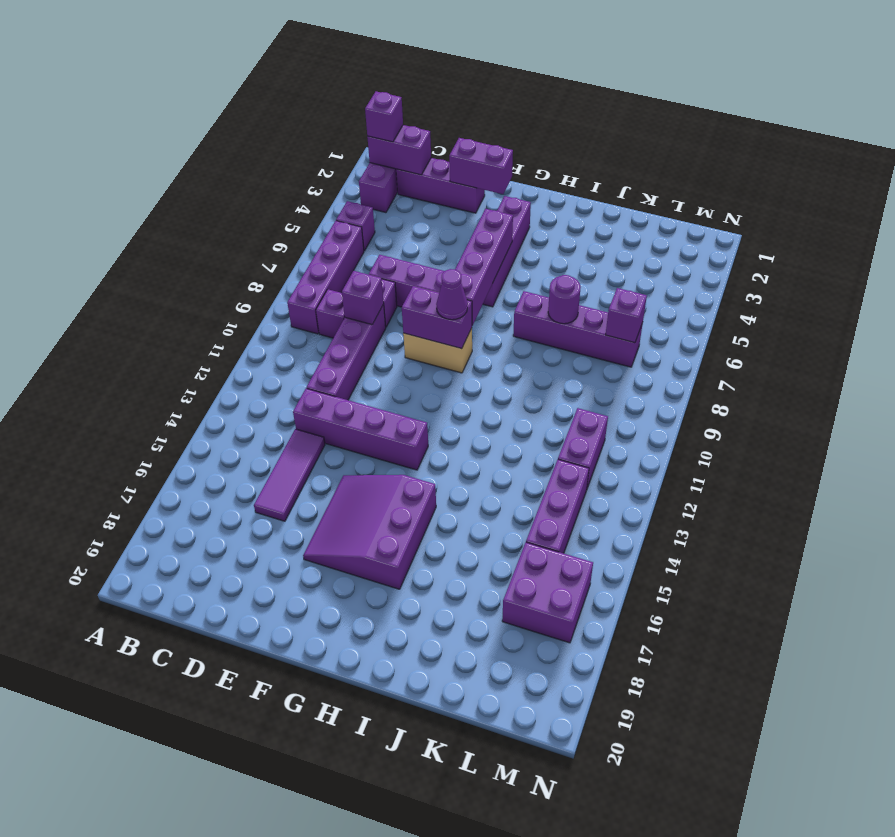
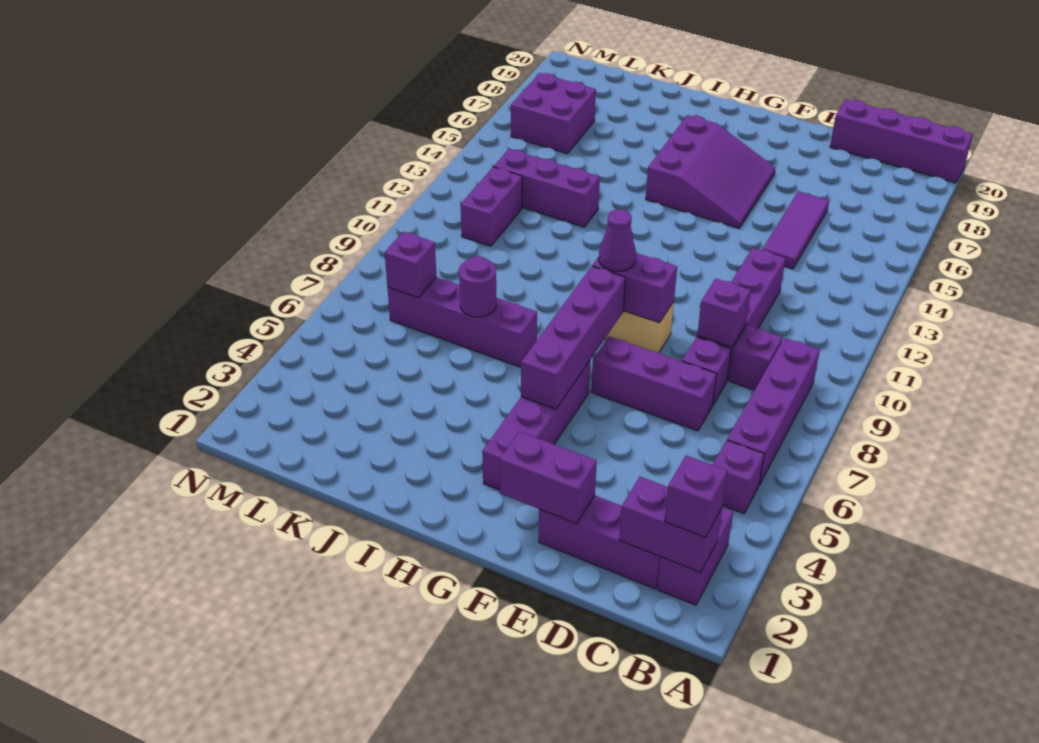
purple 1x4 brick [293,388,428,470] -> purple 1x4 brick moved to [830,100,973,183]
purple 1x3 brick [526,460,589,553] -> purple 1x3 brick turned to [494,149,600,227]

